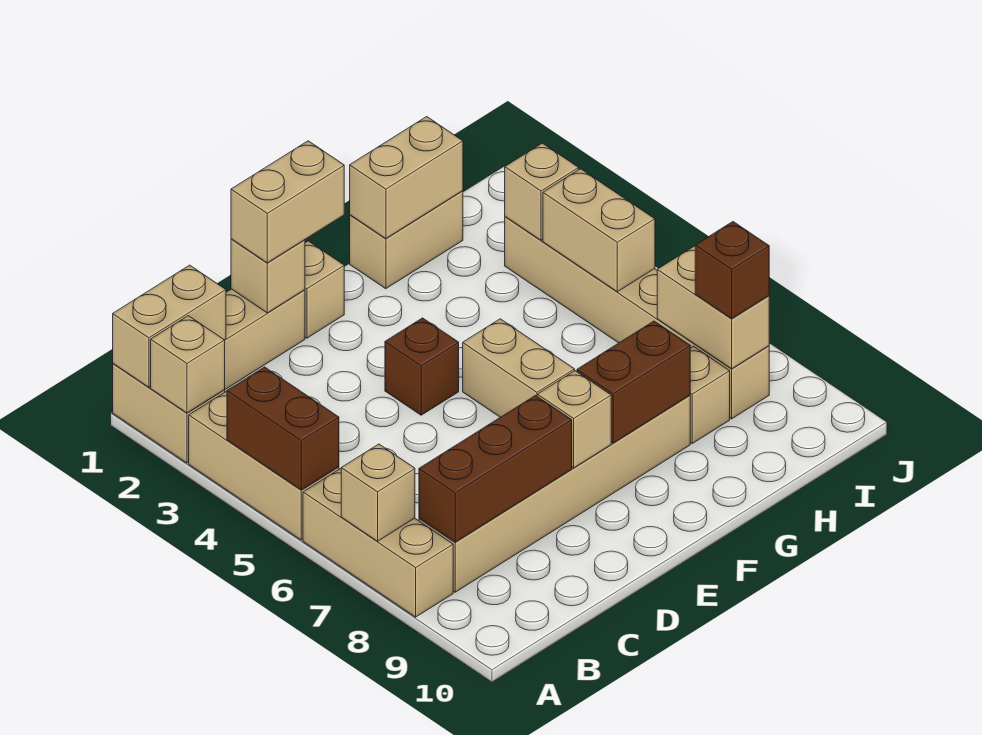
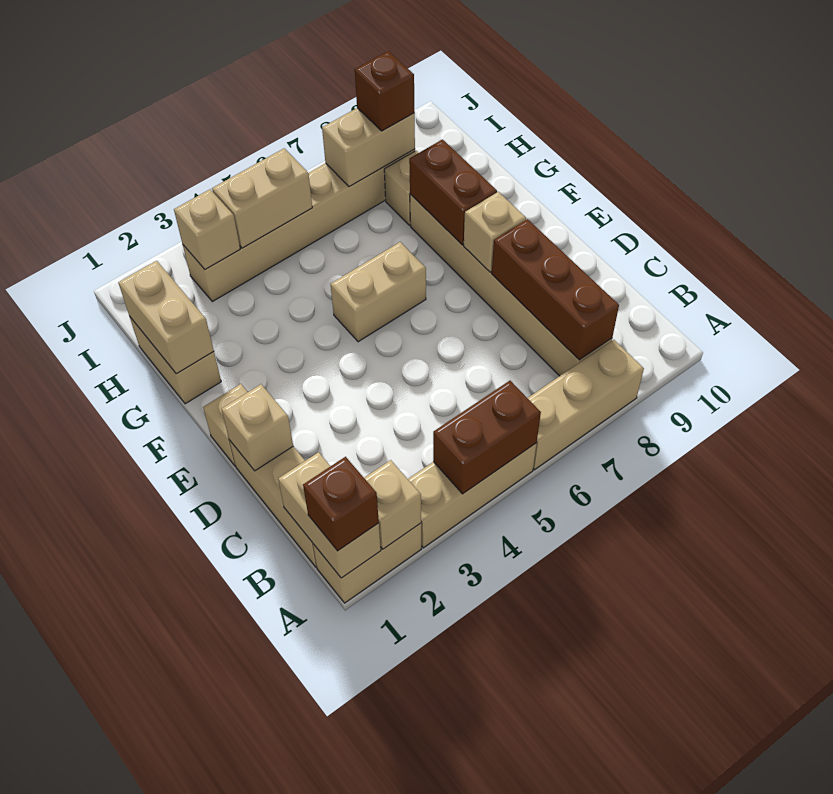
tan 1x1 brick [341,444,415,541] -> none
tan 1x2 brick [231,141,344,263] -> none
brown 1x1 brick [385,318,459,415] -> brown 1x1 brick moved to [303,457,379,551]

